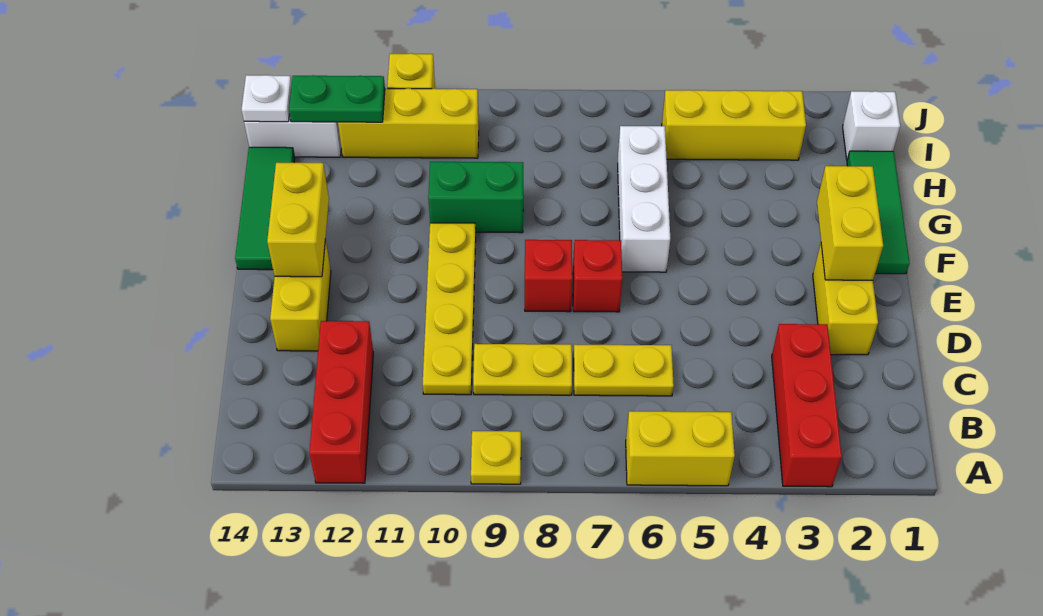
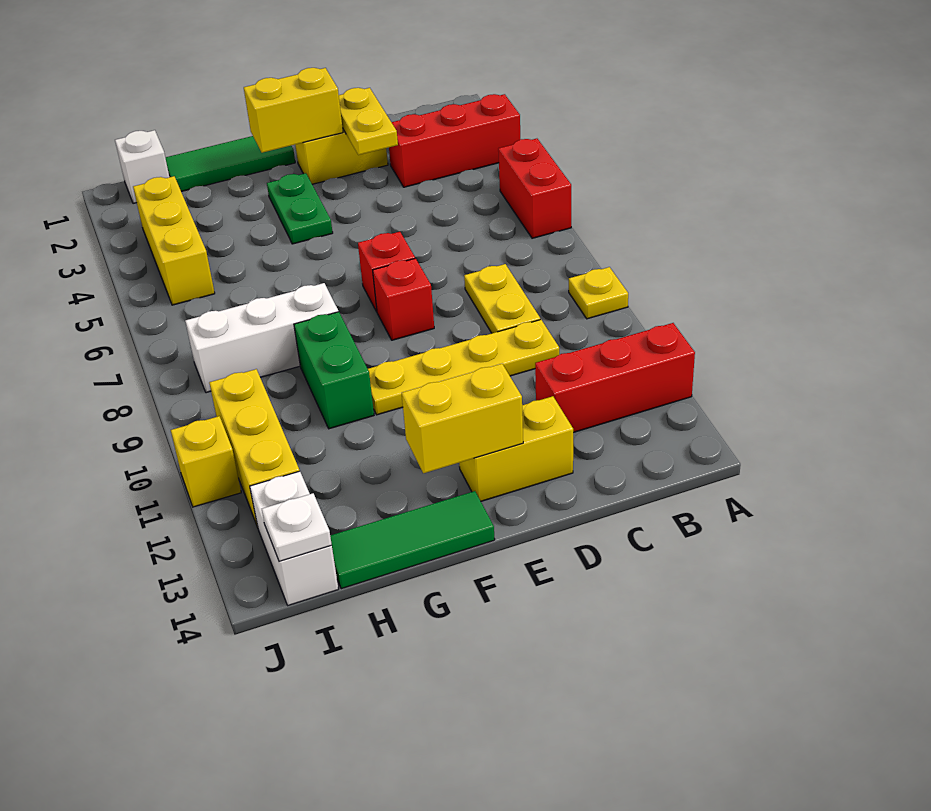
yellow 1x2 brick [626,411,735,486] -> red 1x2 brick [498,139,571,238]
yellow 1x2 plate [574,344,674,396] -> yellow 1x2 plate moved to [339,88,398,155]
white 1x3 brick [618,126,670,272] -> white 1x3 brick moved to [185,283,338,393]
green 1x2 plate [289,75,385,122] -> green 1x2 plate moved to [267,173,333,244]

